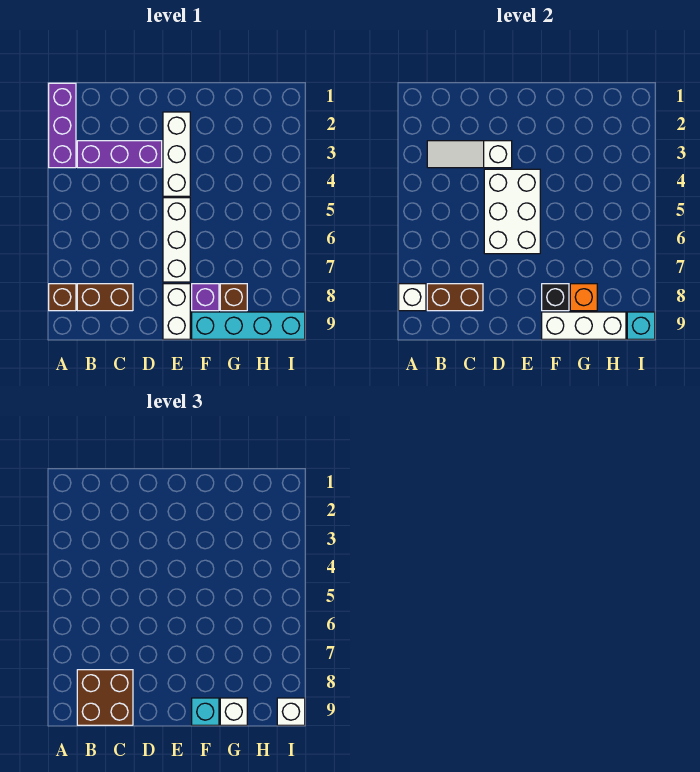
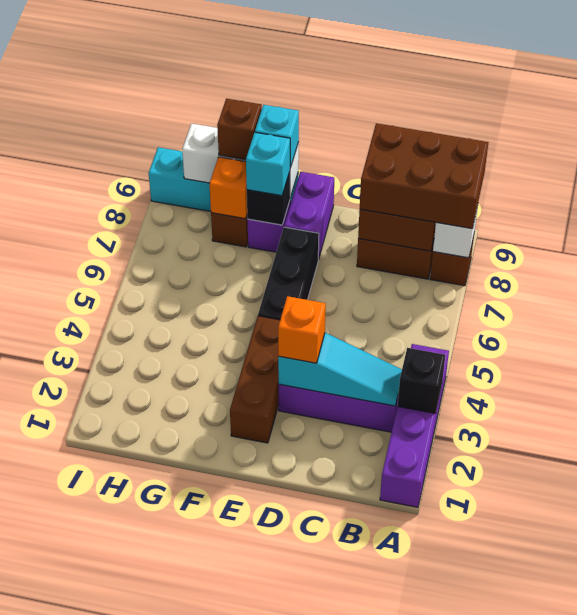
purple 1x3 brick [49,83,76,168] -> purple 1x4 brick [380,344,449,507]
none -> black 1x1 brick [398,348,445,414]
white 1x3 slope [427,141,512,168] -> cyan 1x3 slope [278,333,402,406]
brown 2x2 brick [77,670,133,725] -> brown 2x3 brick [360,123,488,229]
none -> orange 1x1 brick [278,296,326,363]
white 2x3 brick [484,169,540,254] -> none
white 1x3 brick [163,112,190,196] -> brown 1x3 brick [230,316,280,443]
white 1x3 brick [163,198,190,282] -> black 1x3 brick [258,227,319,320]
white 1x2 brick [163,284,190,339] -> purple 1x2 brick [284,172,334,259]
white 1x1 brick [220,698,247,725] -> brown 1x1 brick [217,98,262,160]
cyan 1x1 brick [627,312,655,339] -> cyan 1x1 brick moved to [246,132,291,196]
white 1x1 brick [277,698,305,725] -> none

